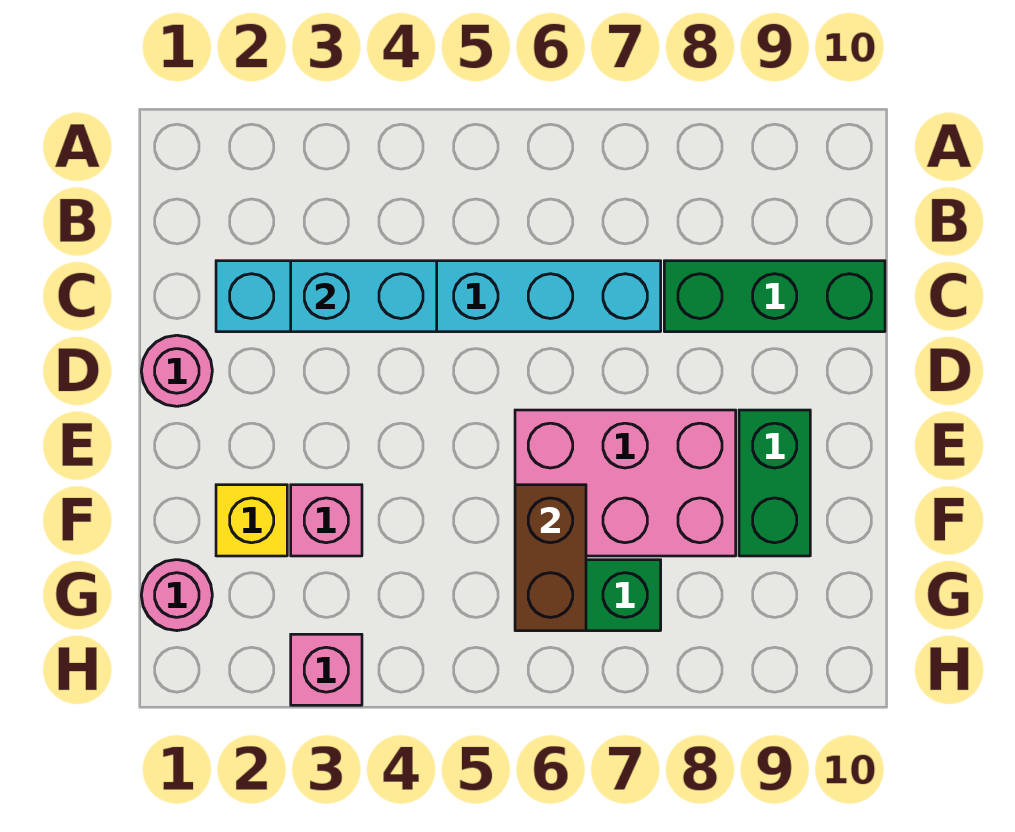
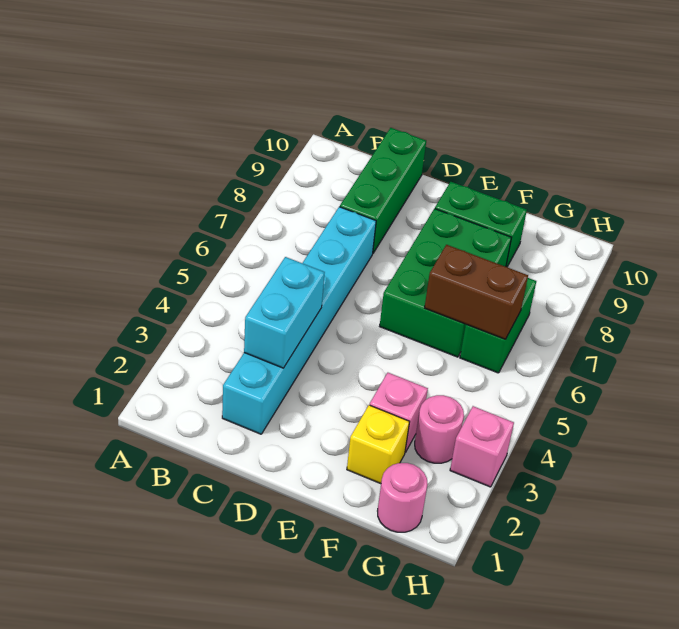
pink 1x1 round brick [141,335,212,406] -> pink 1x1 round brick moved to [415,395,464,463]
pink 2x3 brick [515,410,736,556] -> green 2x3 brick [380,209,512,357]

